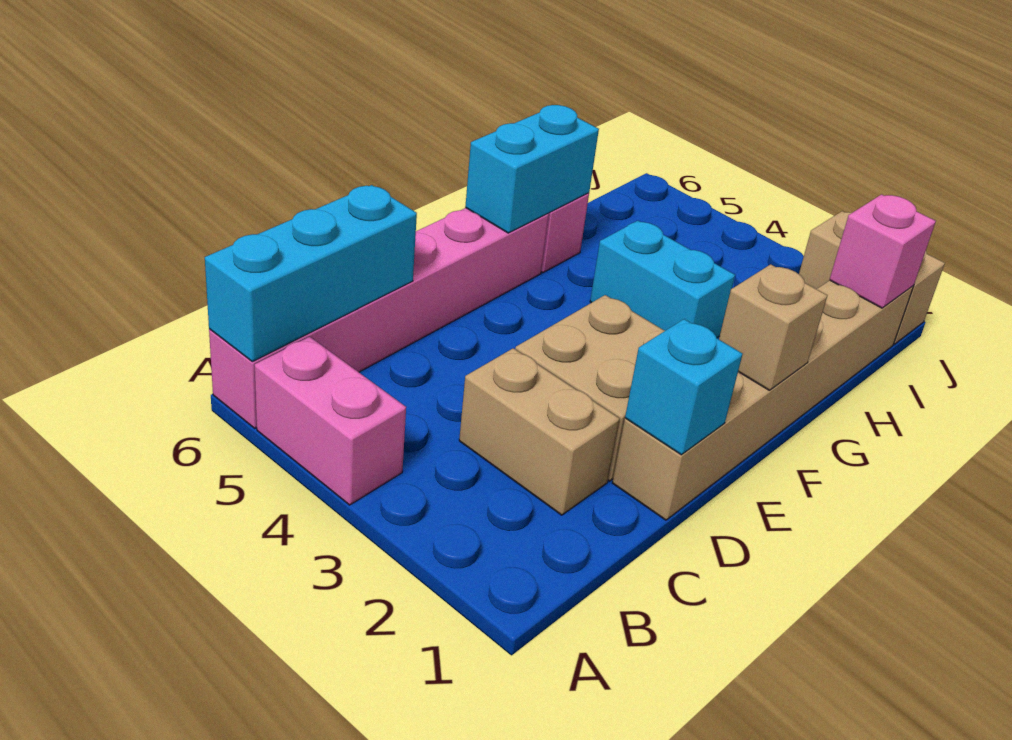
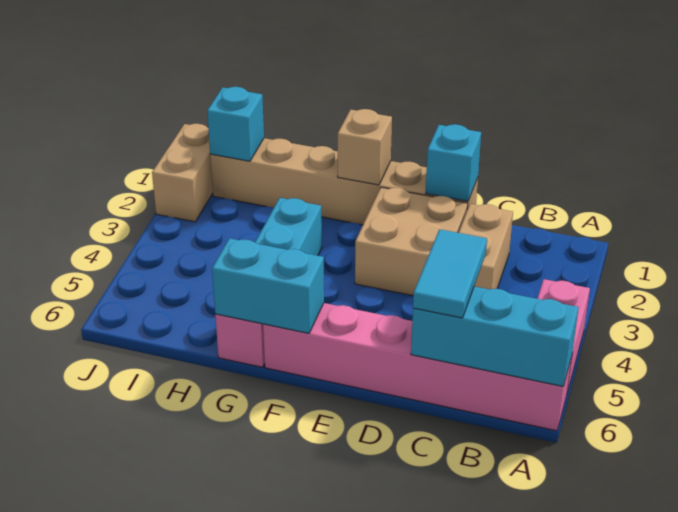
none -> cyan 1x2 tile [413,229,487,318]
pink 1x1 brick [830,194,936,308] -> cyan 1x1 brick [207,87,264,161]

